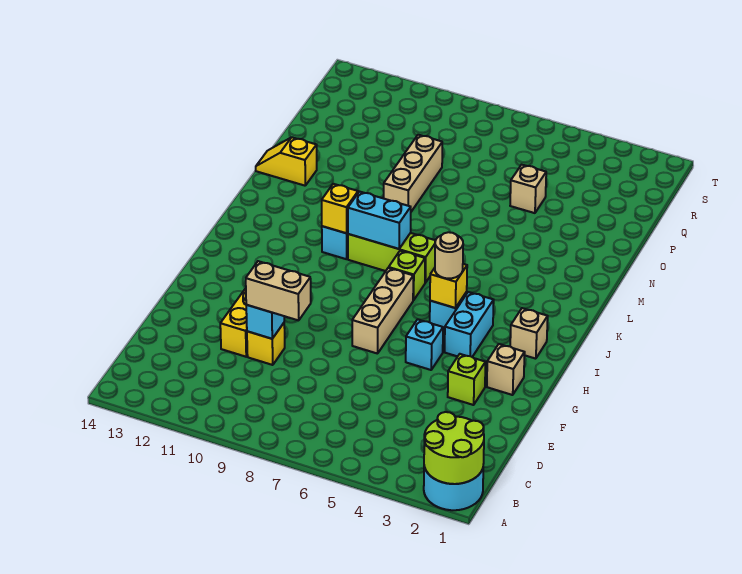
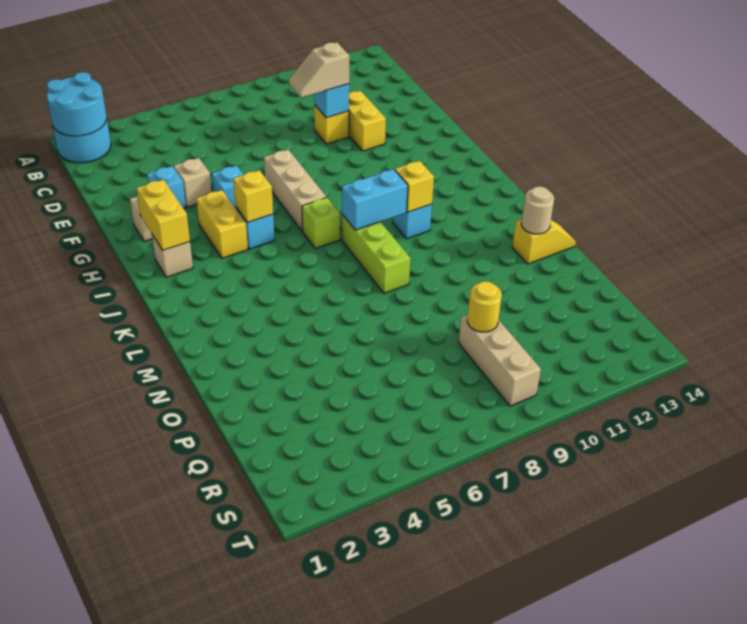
lime 2x2 round brick [424,412,484,484] -> cyan 2x2 round brick [47,72,107,136]
tan 1x2 brick [246,261,311,320] -> tan 1x2 slope [289,42,349,98]
lime 1x1 brick [448,354,486,405] -> cyan 1x1 brick [147,166,186,208]
none -> yellow 1x2 brick [137,179,190,250]
cyan 1x2 brick [445,292,494,357] -> yellow 1x2 brick [196,190,248,258]
tan 1x1 round brick [435,232,463,278] -> tan 1x1 round brick moved to [521,186,554,234]
lime 1x3 brick [348,233,436,283] -> lime 1x3 brick turned to [342,214,410,293]
tan 1x3 brick [384,135,442,212] -> tan 1x3 brick moved to [459,314,541,406]
tan 1x1 brick [510,165,546,213] -> tan 1x1 brick moved to [174,158,212,207]
none -> yellow 1x1 round brick [467,281,502,332]

